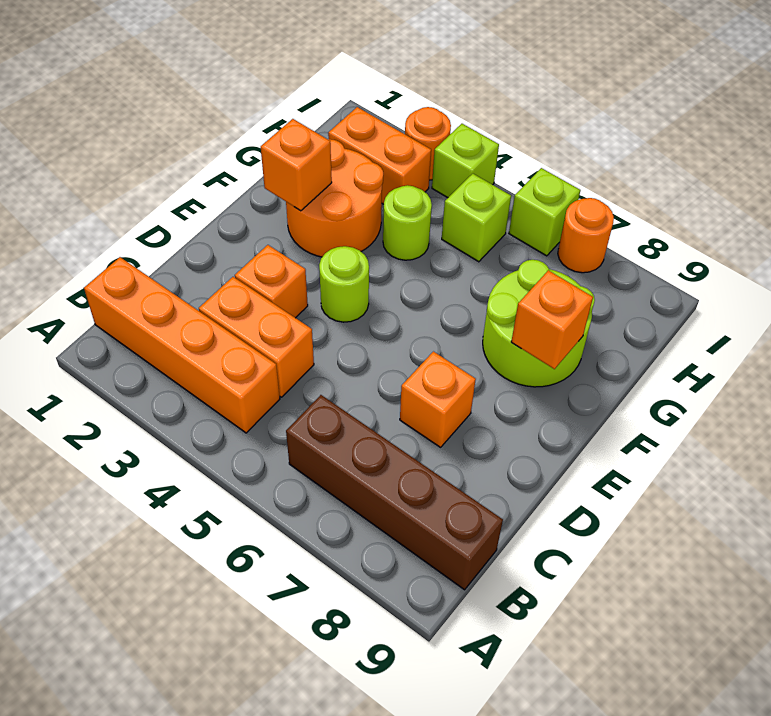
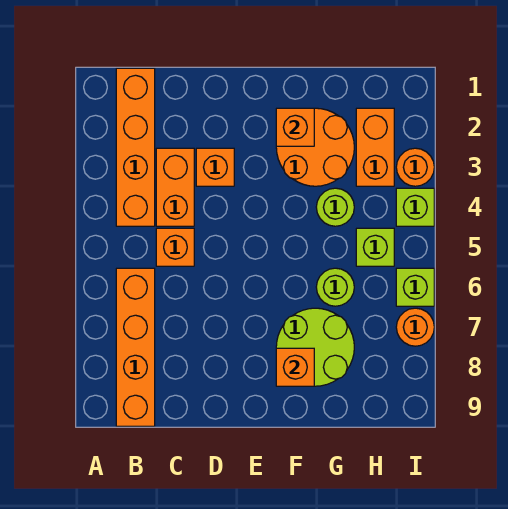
brown 1x4 brick [286,395,503,590] -> orange 1x4 brick [116,268,155,426]
orange 1x1 brick [400,352,476,447] -> orange 1x1 brick moved to [156,228,194,266]
lime 1x1 round brick [319,246,369,322] -> lime 1x1 round brick moved to [316,268,354,306]

